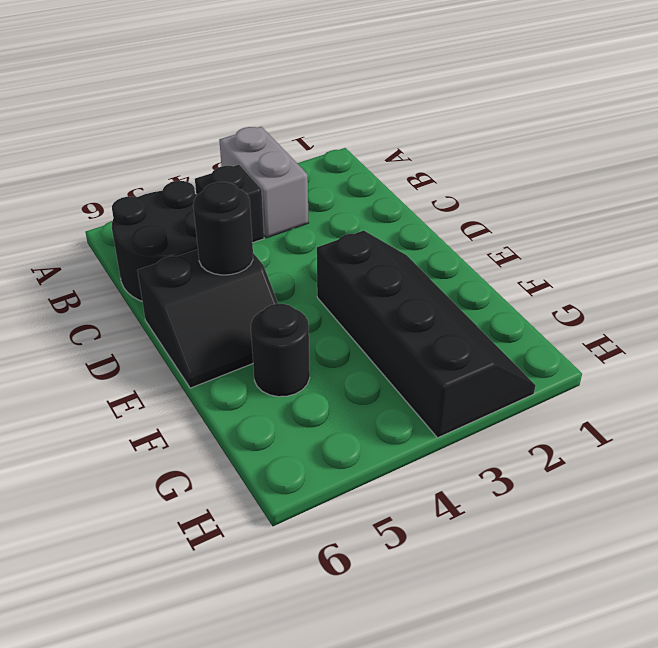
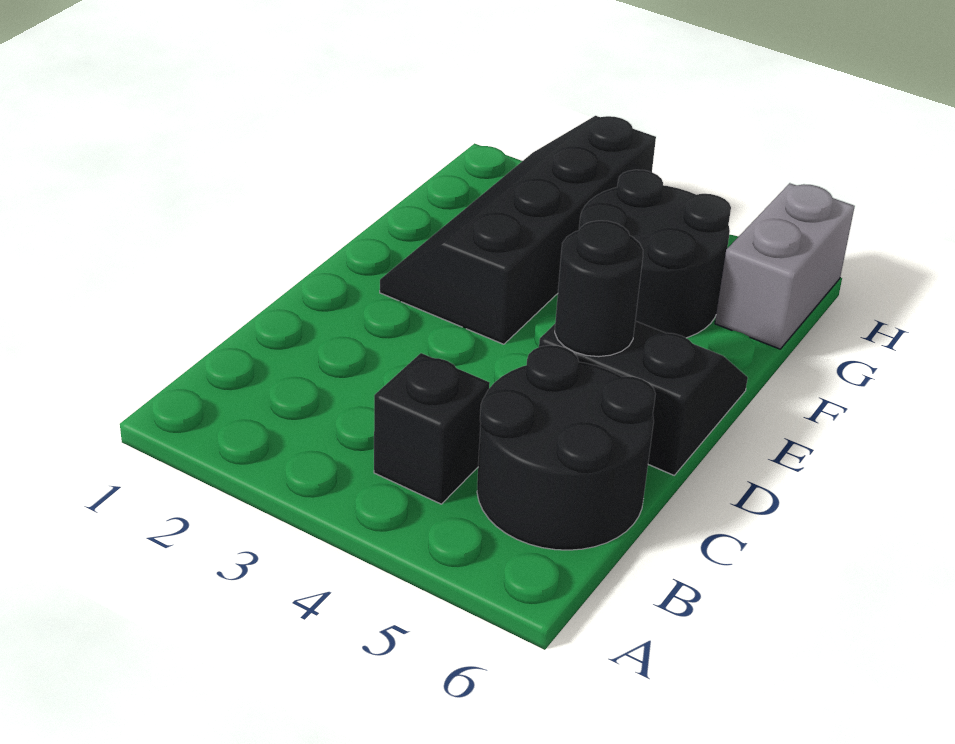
grey 1x2 brick [219,127,308,238] -> grey 1x2 brick moved to [715,183,855,349]
black 1x1 round brick [251,304,310,397] -> black 2x2 round brick [579,170,731,338]

